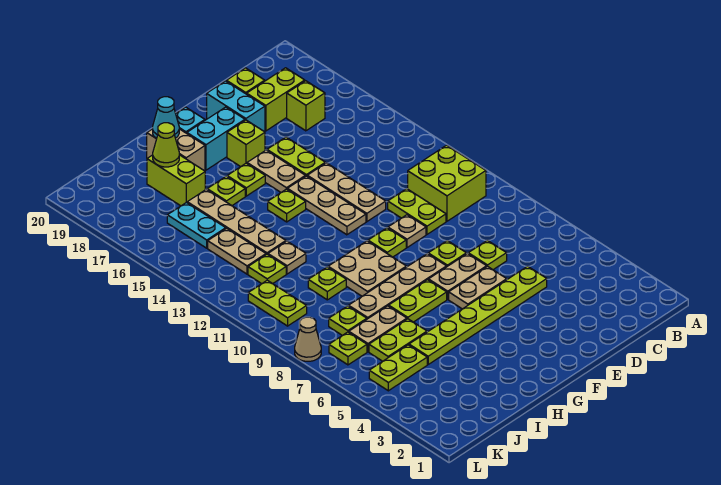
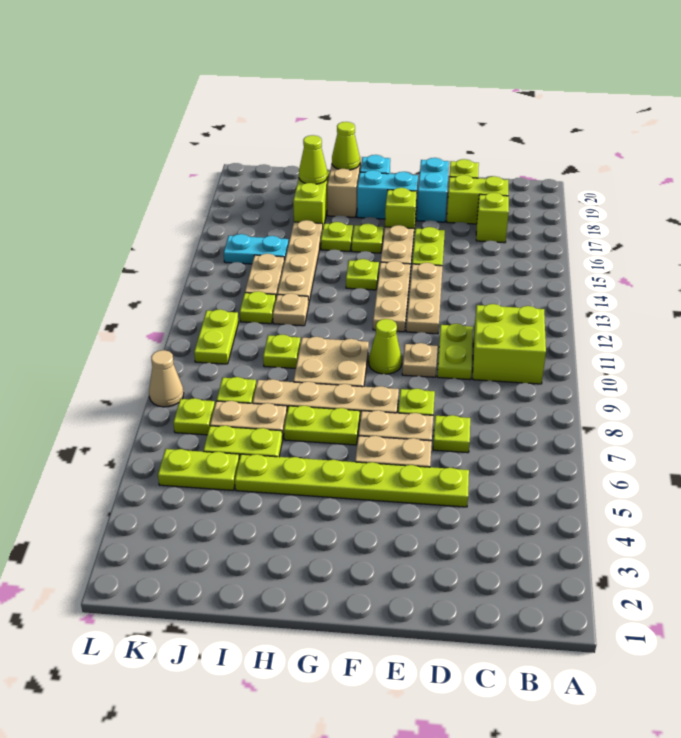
lime 1x1 plate [368,228,406,257] -> lime 1x1 cone [369,319,402,374]
cyan 1x1 cone [153,97,179,139] -> lime 1x1 cone [332,122,360,170]
cyan 1x2 plate [167,202,226,248] -> cyan 1x2 plate turned to [224,234,289,264]

